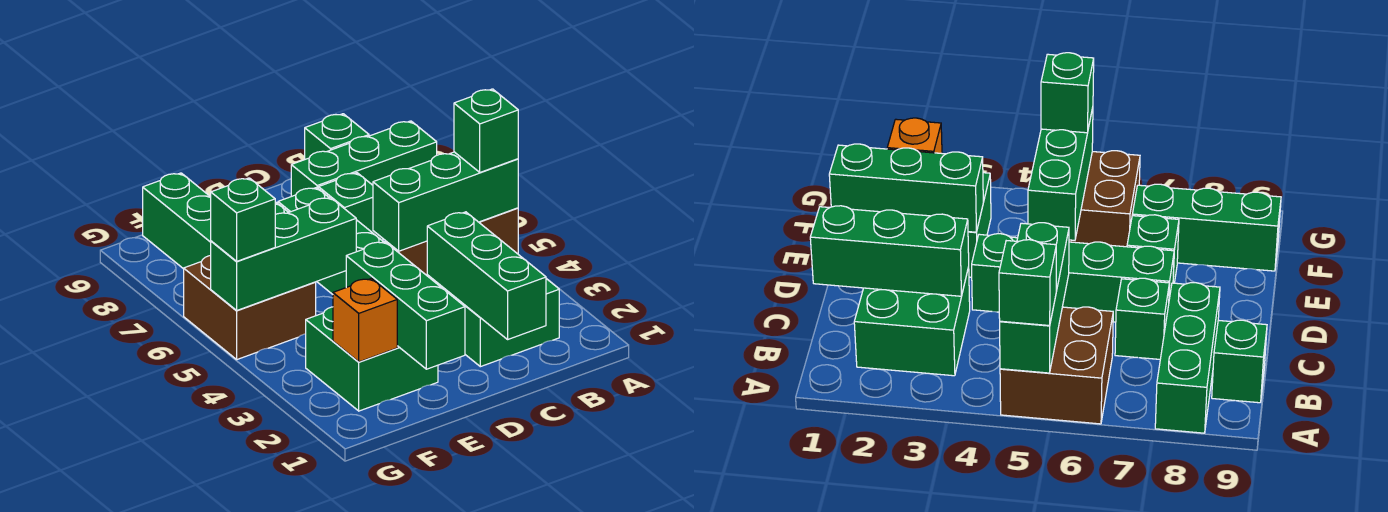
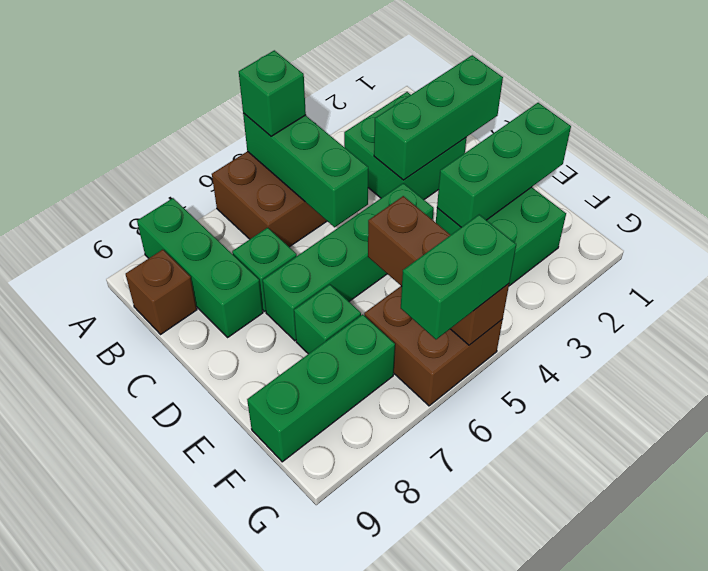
green 1x1 brick [305,114,369,159] -> brown 1x1 brick [126,250,197,334]
green 1x3 brick [211,197,356,311] -> brown 1x3 brick [368,196,509,345]
orange 1x1 brick [333,278,397,362] -> none
green 1x1 brick [211,178,275,261] -> green 1x2 brick [401,215,516,339]

